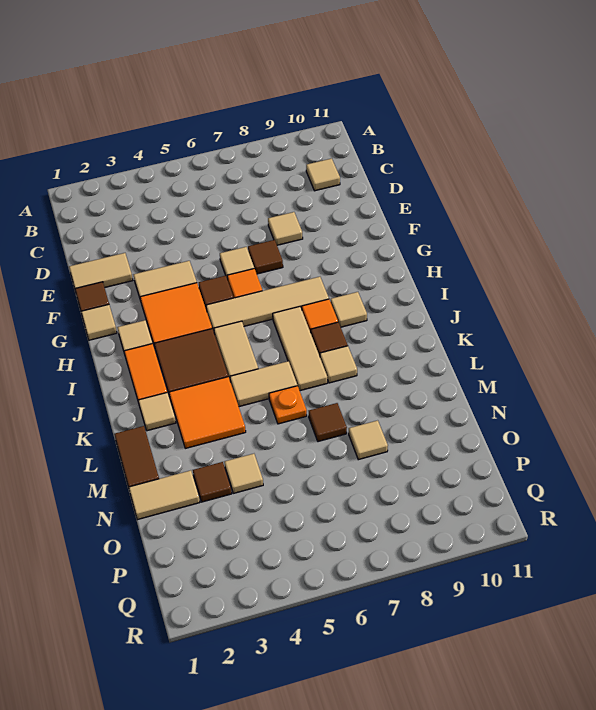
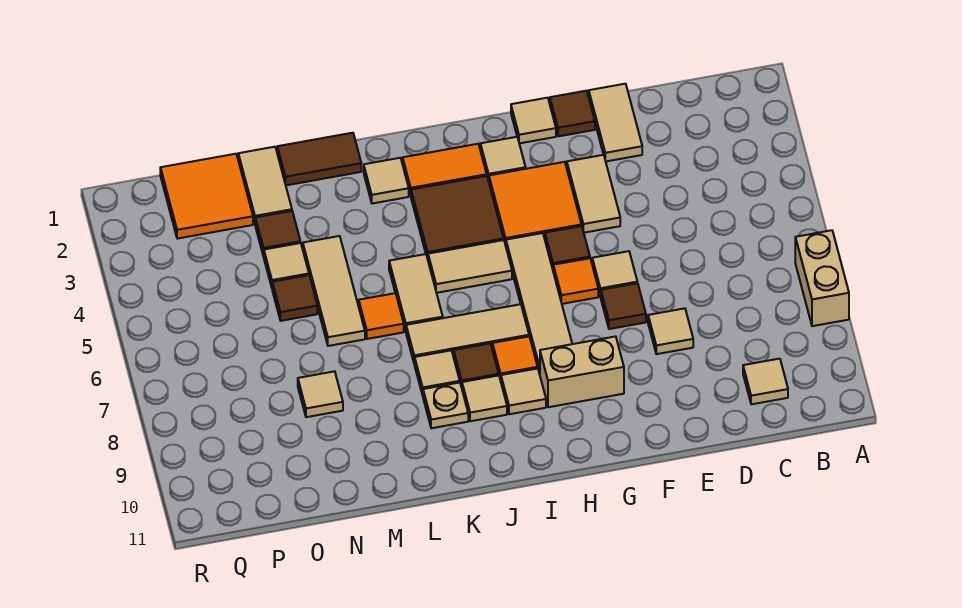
none -> tan 1x2 brick [795,230,849,326]
none -> tan 1x2 brick [540,336,624,407]
none -> tan 1x1 tile [462,376,507,421]
orange 2x2 tile [169,377,246,448] -> orange 2x2 tile moved to [160,154,253,239]
none -> tan 1x1 plate [423,383,468,428]
orange 1x1 plate [269,386,307,424] -> orange 1x1 tile [359,293,404,339]
none -> tan 1x3 tile [303,236,365,346]
brown 1x1 tile [309,403,347,442] -> brown 1x1 tile moved to [272,275,317,321]

